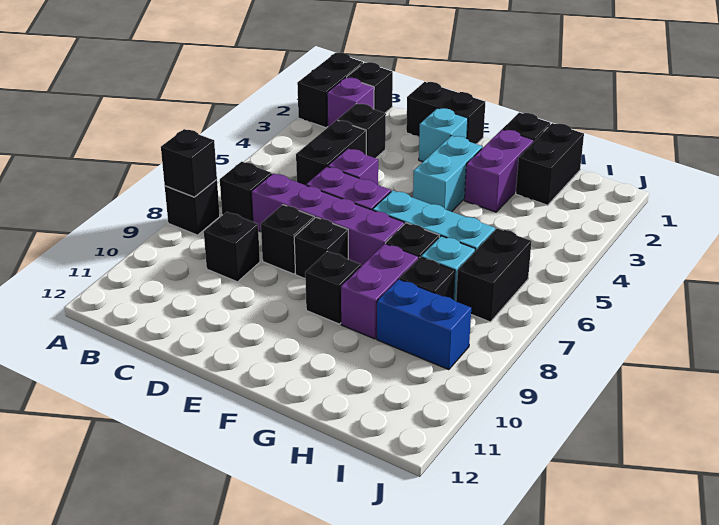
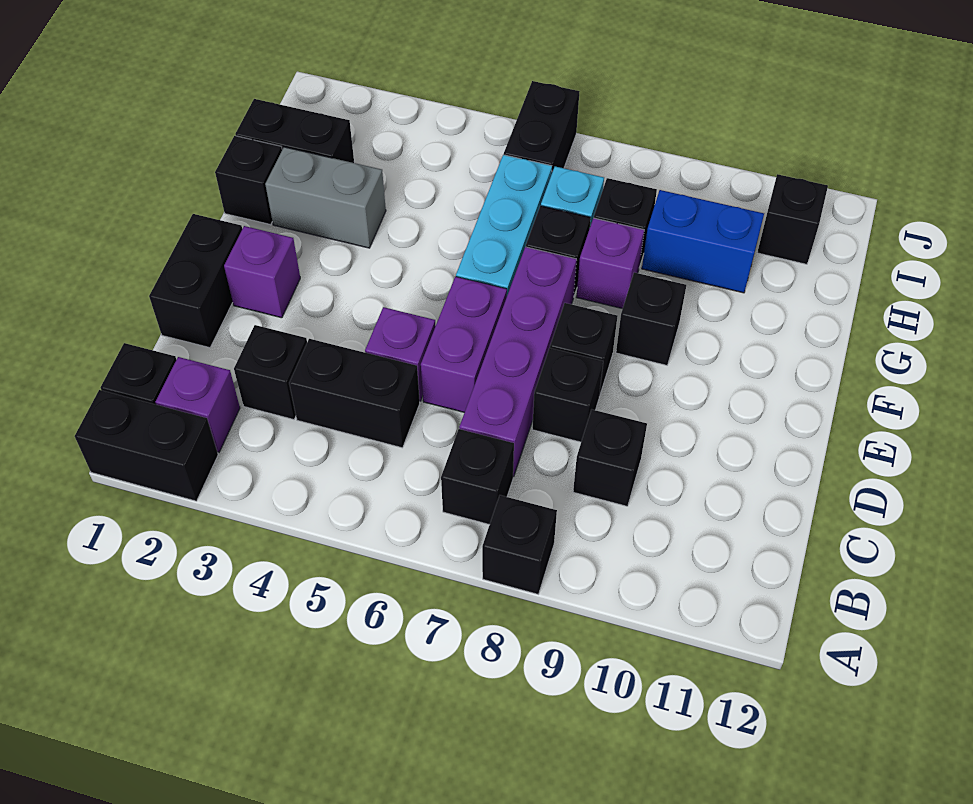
black 1x1 brick [161,129,217,197] -> black 1x1 brick moved to [757,174,828,264]
cyan 1x1 brick [419,108,468,162] -> purple 1x1 brick [224,226,300,318]
cyan 1x2 brick [413,136,482,212] -> none
purple 1x2 brick [465,129,534,212] -> grey 1x2 brick [265,147,386,248]
purple 1x2 brick [341,244,419,339] -> purple 1x1 brick [577,218,644,309]
blue 1x2 brick [377,279,471,370] -> blue 1x2 brick turned to [642,190,764,293]
black 1x2 brick [456,228,532,322] -> black 1x2 brick turned to [504,81,579,172]

